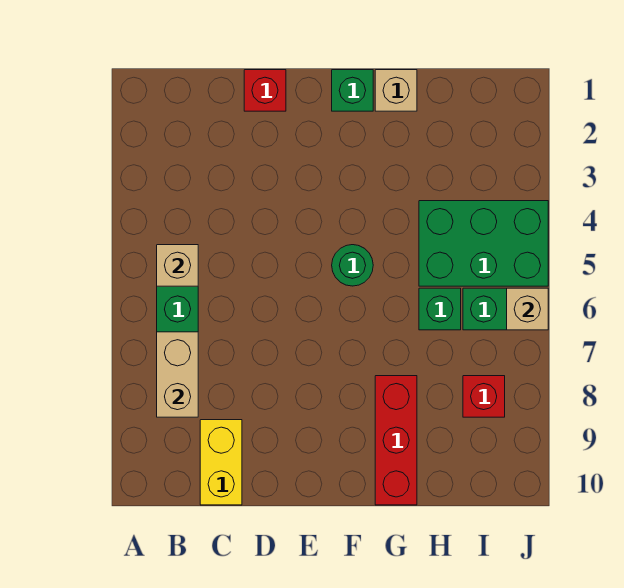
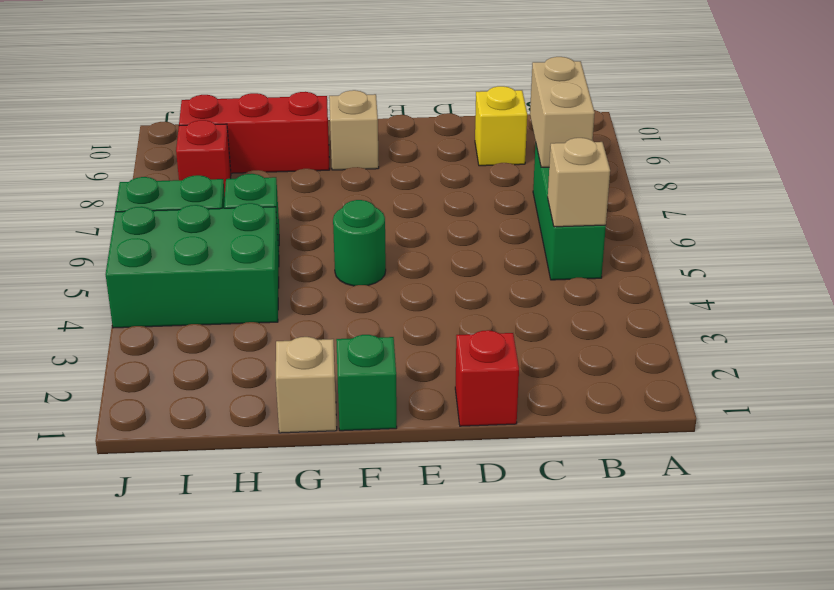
yellow 1x2 brick [200,420,242,505] -> yellow 1x1 brick [475,86,527,166]
red 1x3 brick [375,376,417,505] -> red 1x3 brick turned to [179,92,330,173]
tan 1x1 brick [507,288,548,330] -> tan 1x1 brick moved to [329,90,379,170]

